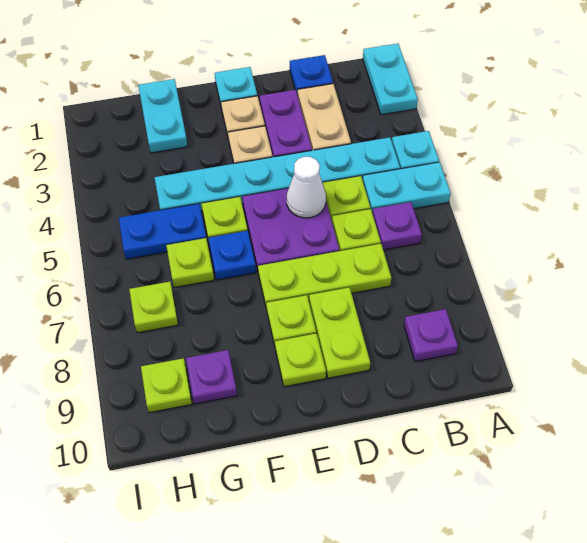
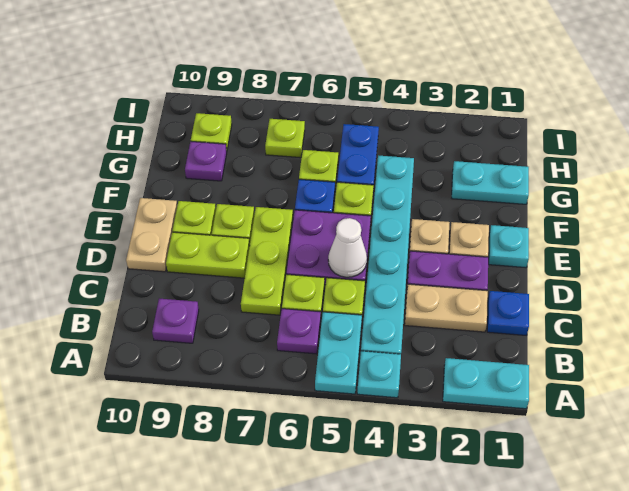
none -> tan 1x2 plate [126,198,177,272]

